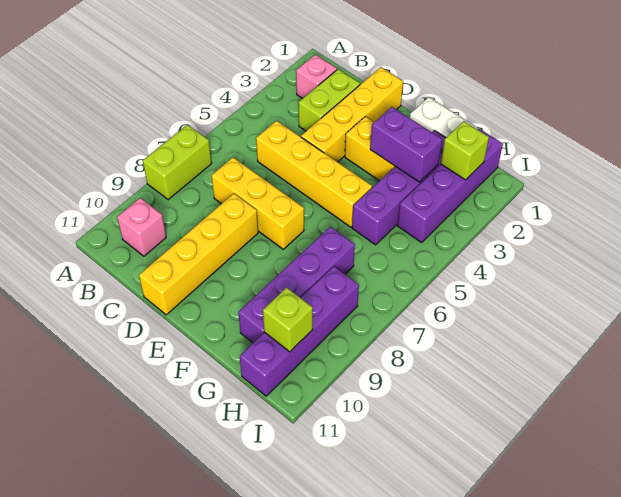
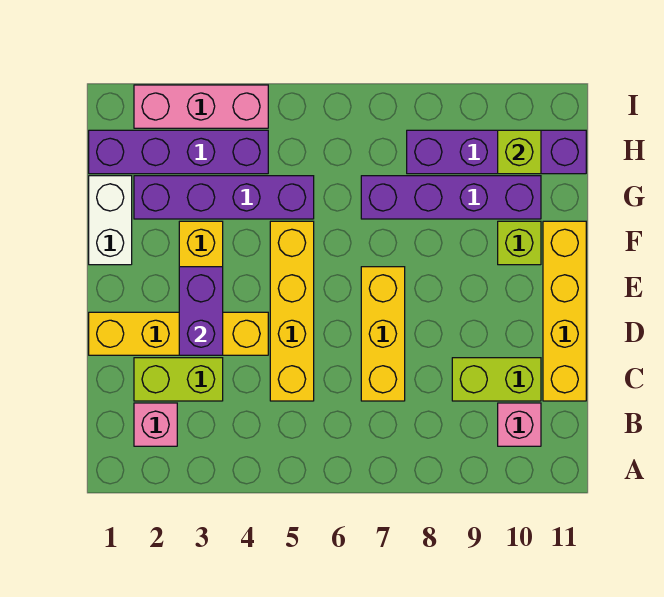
lime 1x2 brick [143,125,212,200] -> lime 1x2 brick moved to [452,358,541,401]
yellow 1x4 brick [139,194,258,315] -> yellow 1x4 brick turned to [543,221,586,401]
purple 1x2 brick [370,107,442,182] -> purple 1x2 brick moved to [179,267,223,355]
lime 1x1 brick [441,121,489,180] -> lime 1x1 brick moved to [498,221,541,265]
none -> pink 1x3 brick [134,85,268,128]

